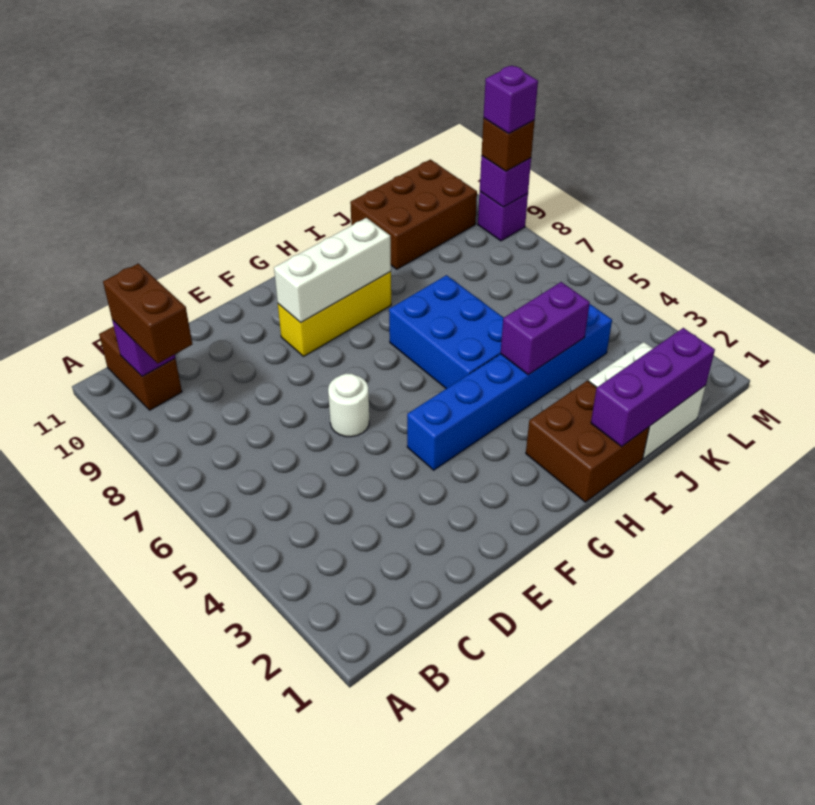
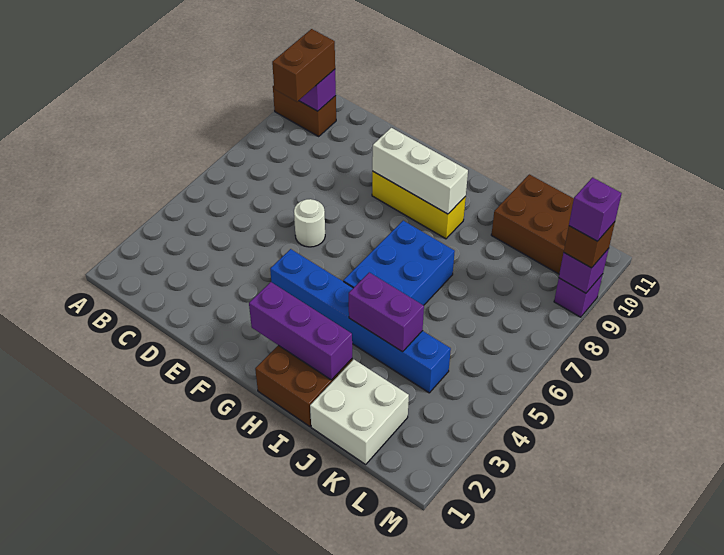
brown 1x2 brick [99,327,182,410] -> brown 1x2 brick turned to [273,86,336,136]
purple 1x3 brick [591,328,715,447] -> purple 1x3 brick moved to [249,282,352,380]

